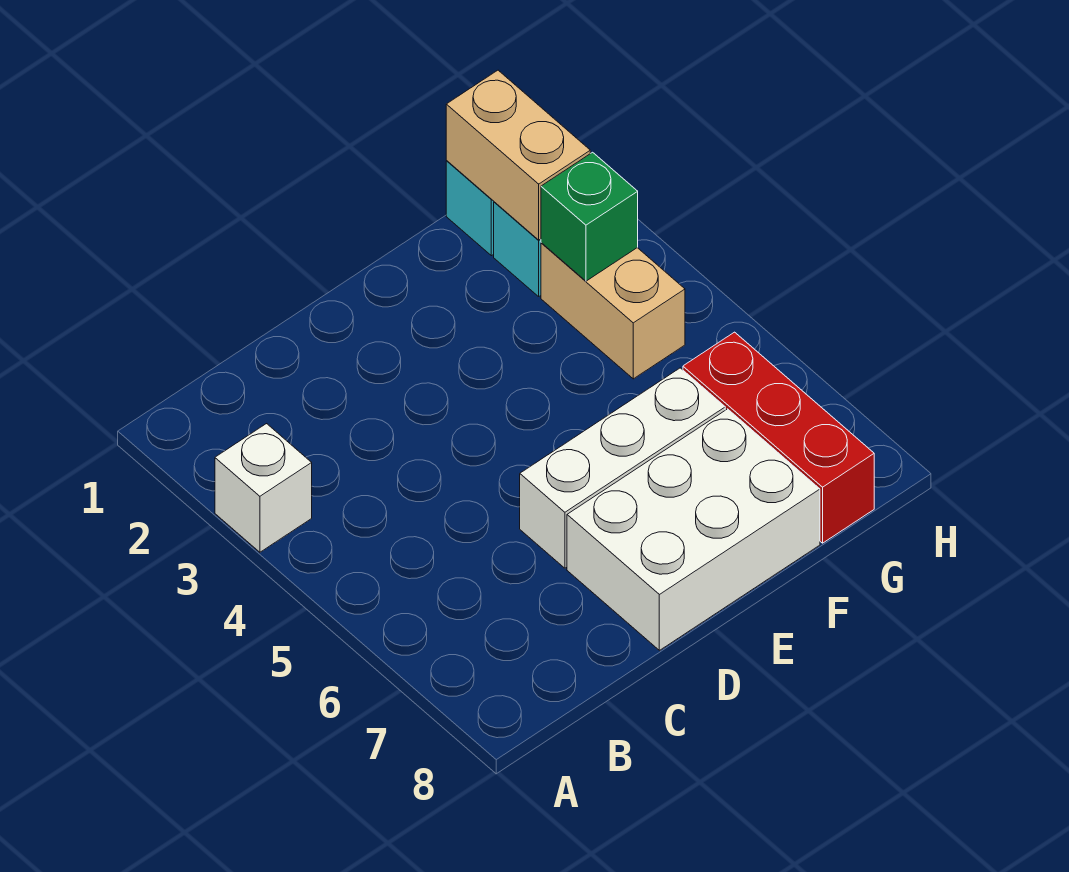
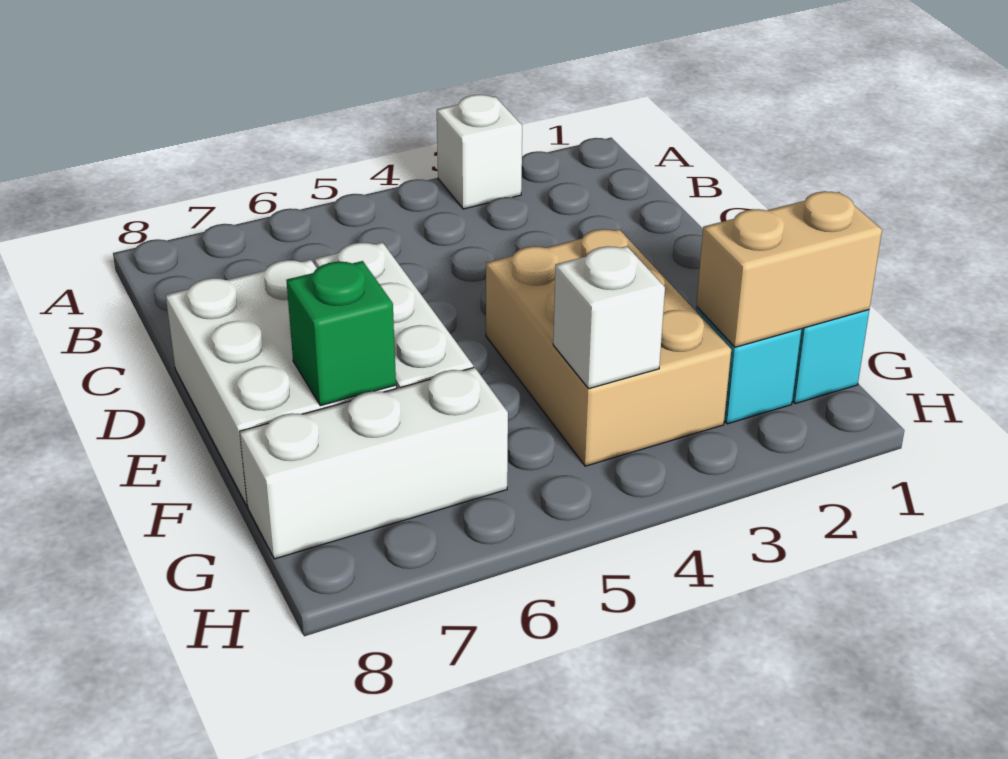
tan 1x2 brick [541,243,685,379] -> tan 2x3 brick [486,229,731,466]
green 1x1 brick [541,152,638,281] -> green 1x1 brick moved to [286,261,396,406]
none -> white 1x1 brick [553,246,665,389]
red 1x3 brick [683,332,874,543] -> white 1x3 brick [240,367,508,559]

